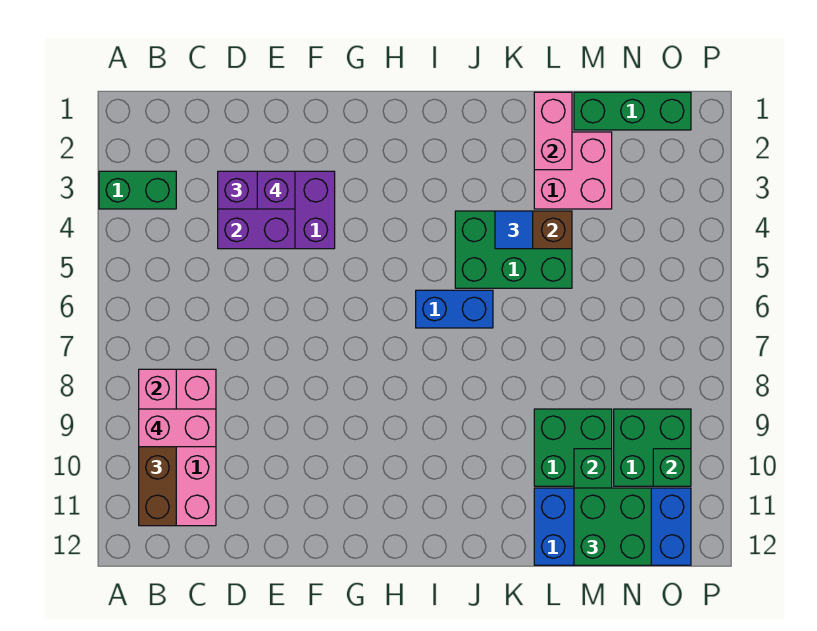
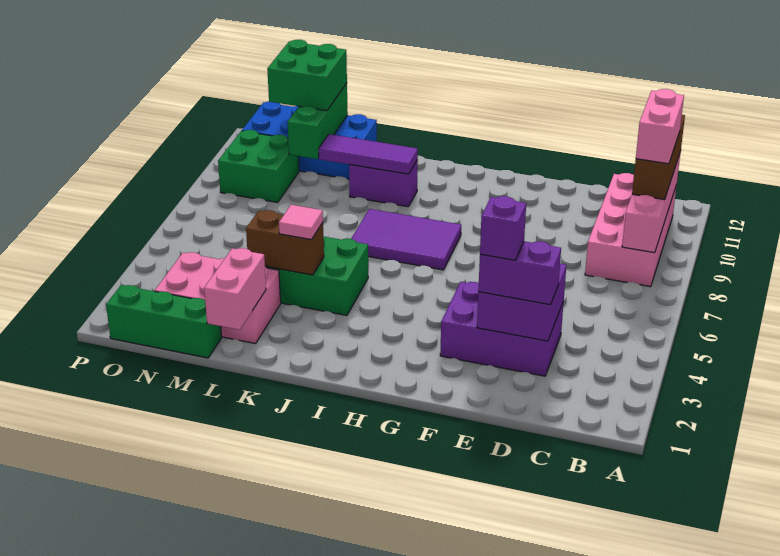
green 1x2 brick [99,171,176,209] -> none
pink 1x2 brick [139,409,216,447] -> pink 1x2 brick turned to [636,89,684,164]
none -> purple 2x3 tile [351,209,461,270]
blue 1x2 brick [416,290,493,328] -> none
none -> purple 1x2 brick [349,160,418,207]
none -> purple 1x3 tile [319,134,418,174]
blue 1x1 tile [495,211,533,249] -> pink 1x1 tile [279,205,323,240]
pink 2x2 brick [534,132,612,209] -> pink 2x3 brick [155,252,281,344]
green 2x2 brick [534,409,612,486] -> none
green 1x1 brick [653,449,691,486] -> none

